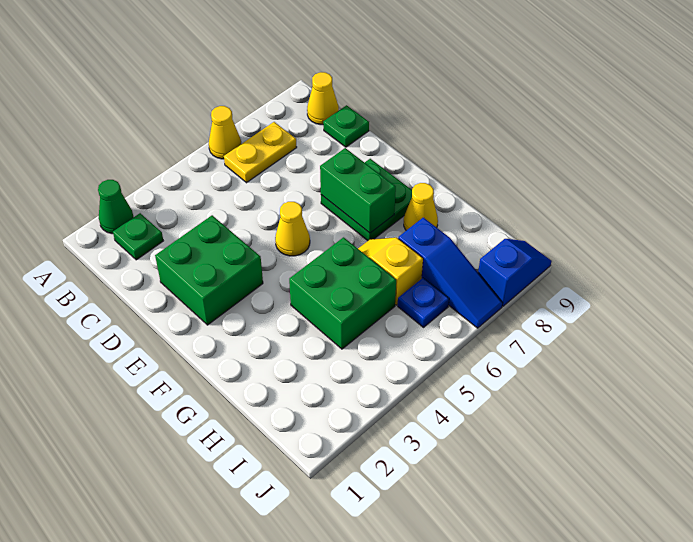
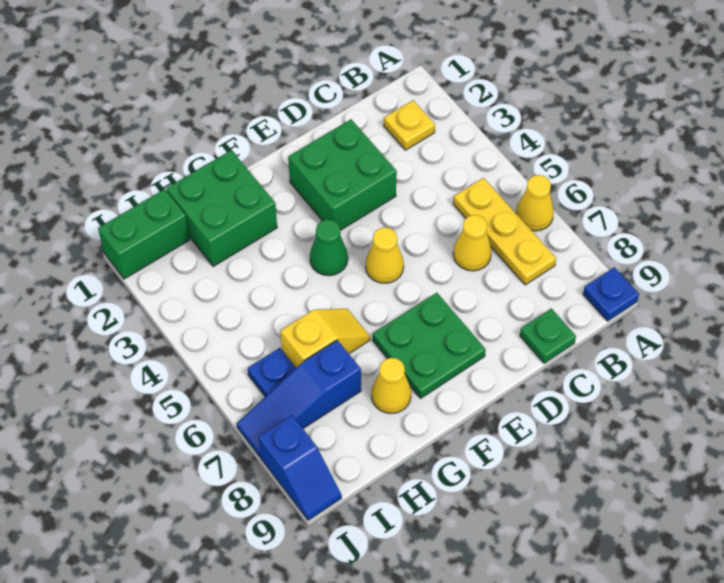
green 1x1 cone [98,180,134,234] -> green 1x1 cone moved to [310,220,348,276]
none -> blue 1x1 plate [583,267,639,321]
green 1x1 plate [113,213,163,260] -> yellow 1x1 plate [384,100,435,150]
yellow 1x2 plate [224,122,297,183] -> yellow 1x3 plate [453,178,556,285]
yellow 1x1 cone [307,72,339,125] -> yellow 1x1 cone moved to [453,215,492,271]
green 1x2 brick [320,148,396,233] -> green 1x2 brick moved to [98,189,190,279]
green 2x2 brick [289,237,396,349] -> green 2x2 brick moved to [166,150,277,267]

